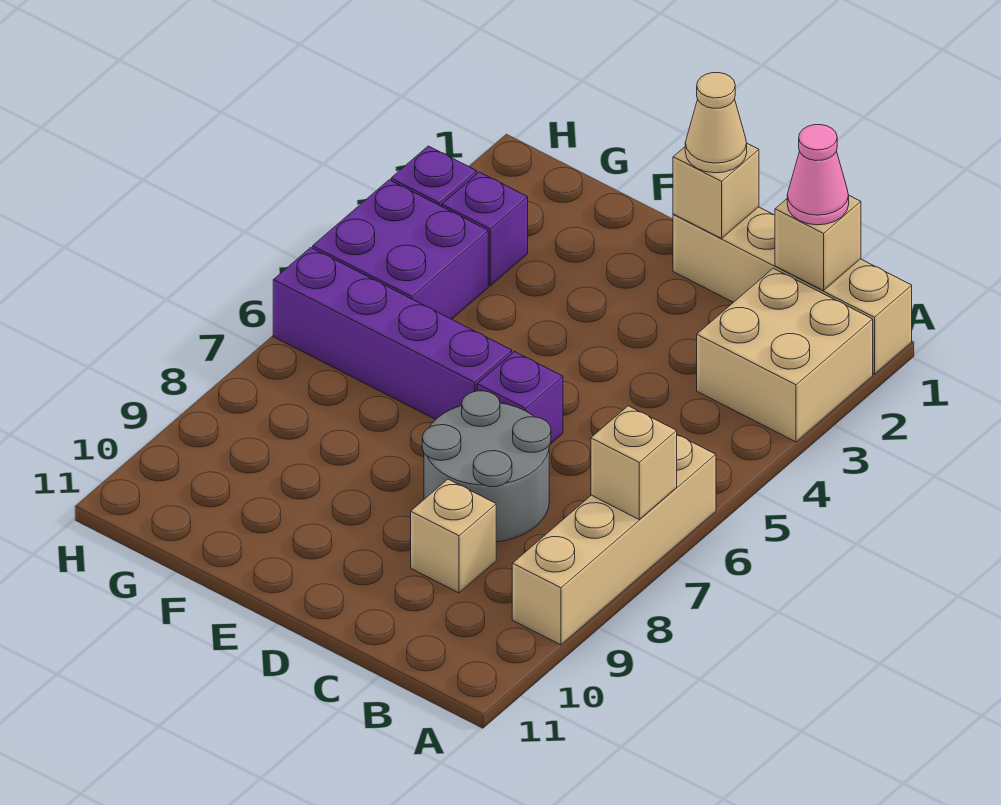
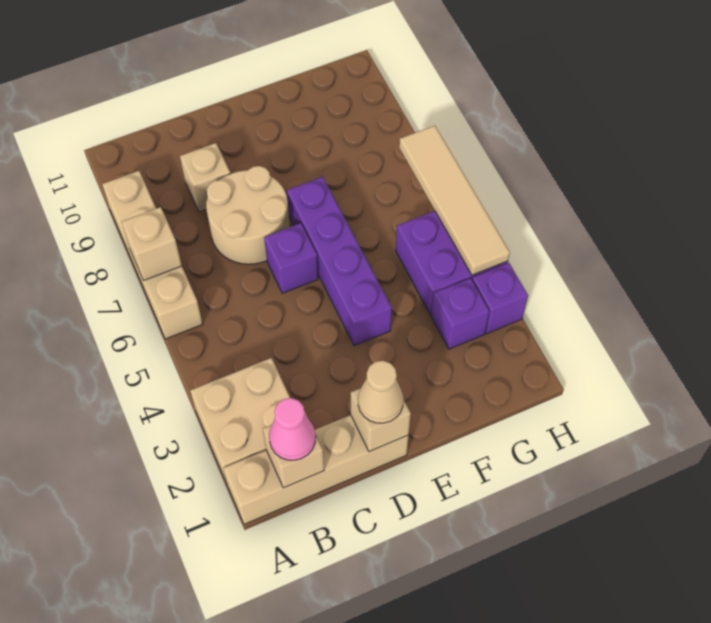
grey 2x2 round brick [422,391,551,542] -> tan 2x2 round brick [206,166,290,264]
purple 1x4 brick [273,248,512,420] -> purple 1x4 brick turned to [287,177,392,346]
none -> tan 1x4 tile [399,126,510,275]

